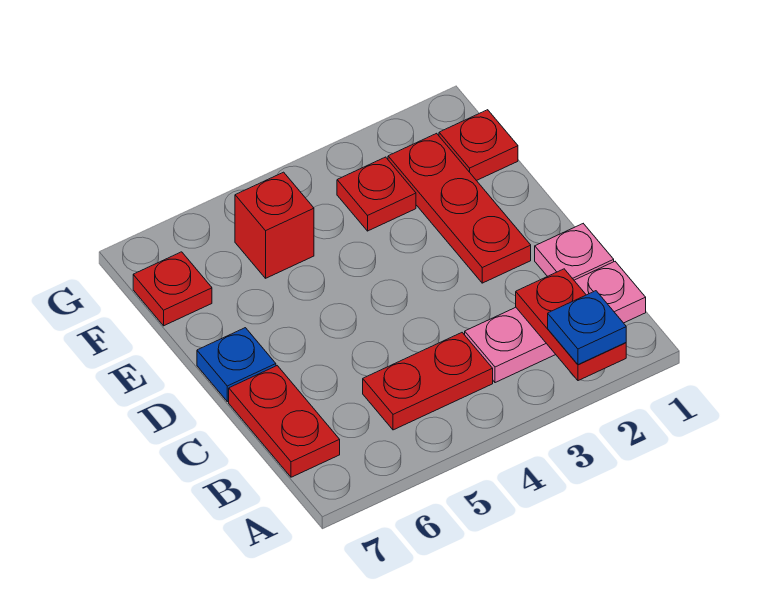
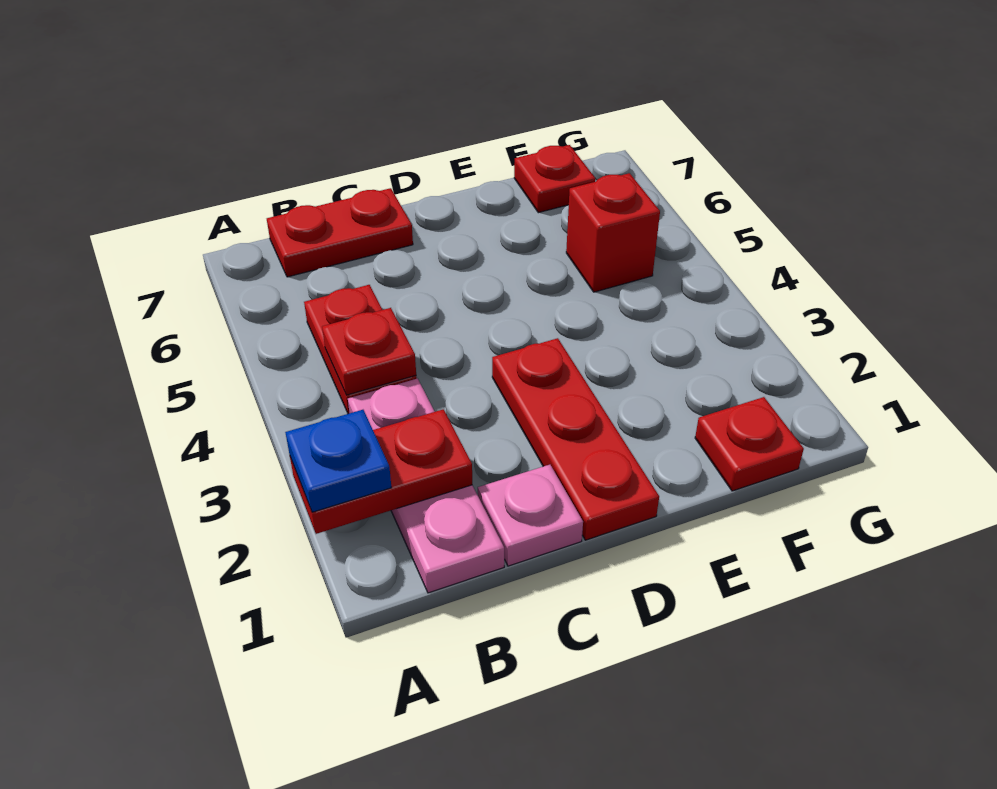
red 1x3 plate [388,133,531,283] -> red 1x3 plate turned to [492,338,659,540]
blue 1x1 plate [197,328,276,402] -> none
red 1x1 plate [337,157,416,231] -> red 1x1 plate moved to [322,308,416,395]

